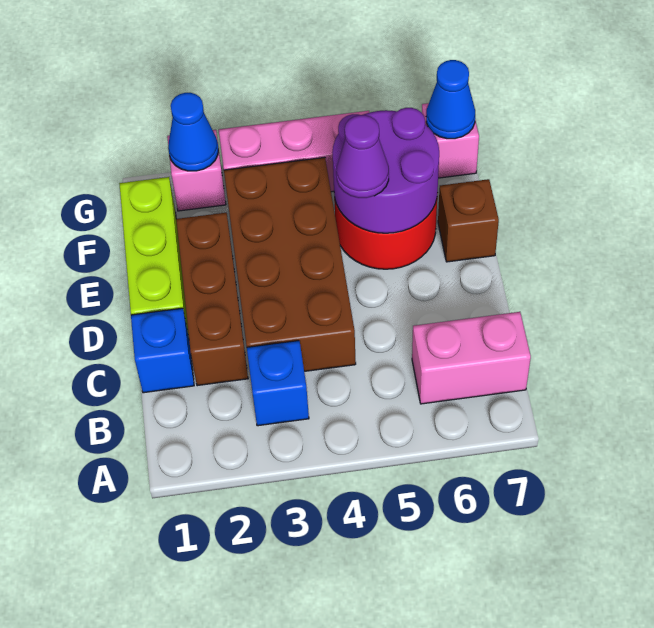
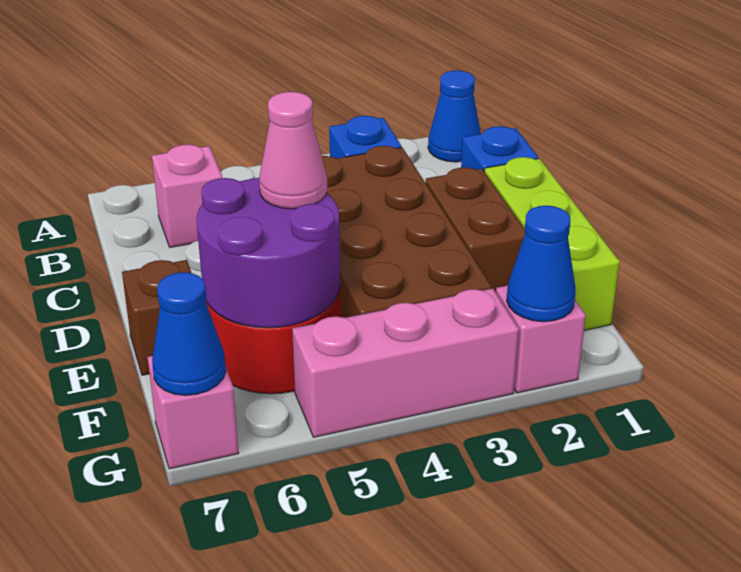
none -> blue 1x1 cone [428,70,481,162]
pink 1x2 brick [412,312,531,404] -> pink 1x1 brick [152,144,222,247]
brown 1x3 brick [176,213,248,386] -> brown 1x2 brick [426,167,525,292]
purple 1x1 cone [336,115,389,198] -> pink 1x1 cone [259,92,327,209]

